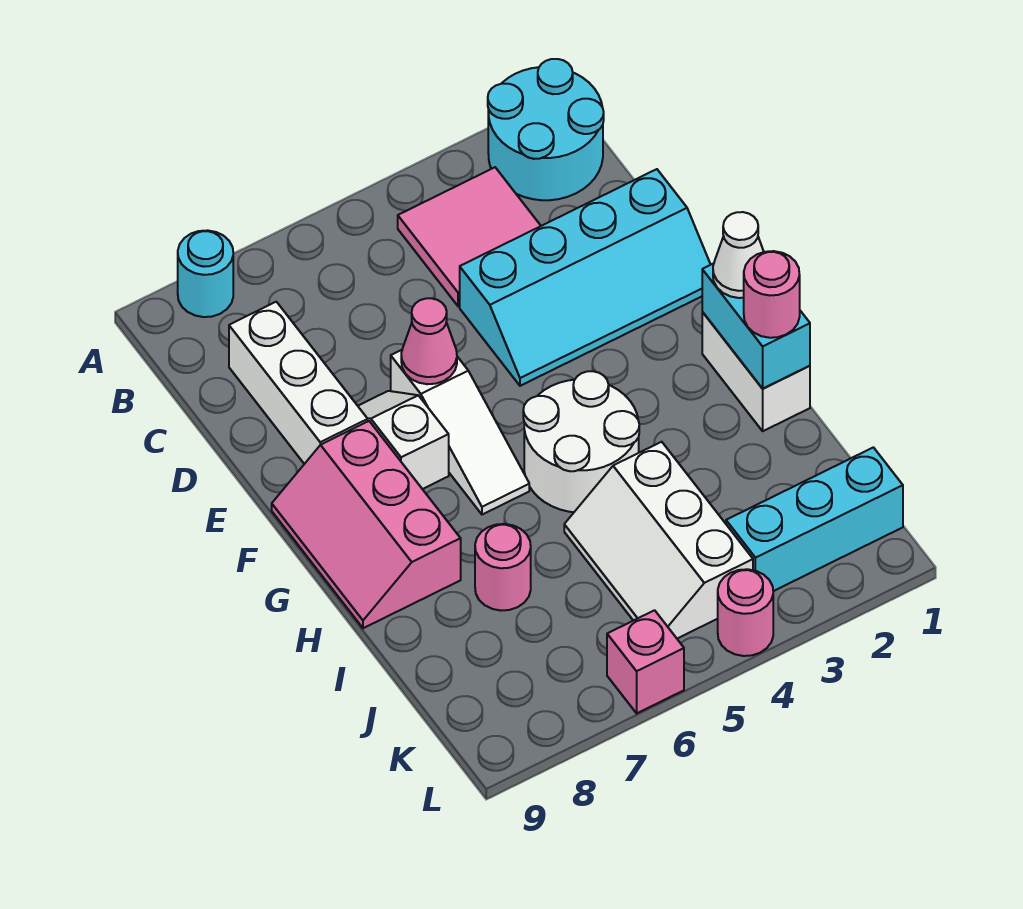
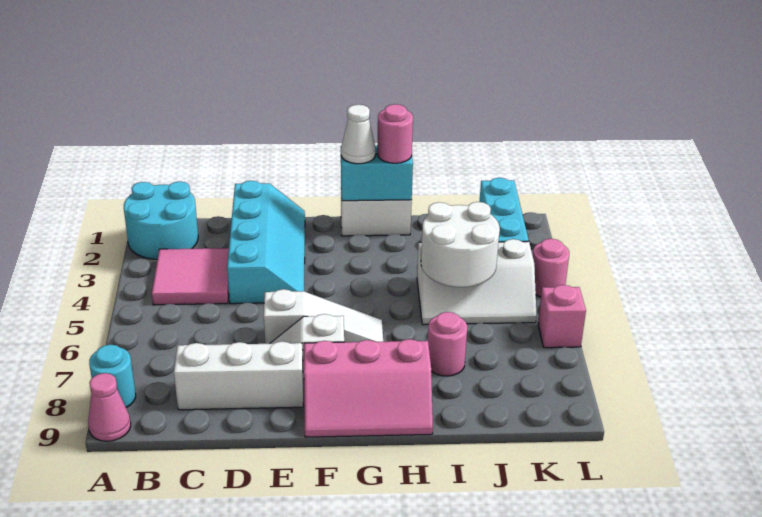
pink 1x1 cone [401,298,457,384] -> pink 1x1 cone moved to [88,373,131,441]
white 2x2 round brick [523,371,639,512] -> white 2x2 round brick moved to [421,202,500,287]

